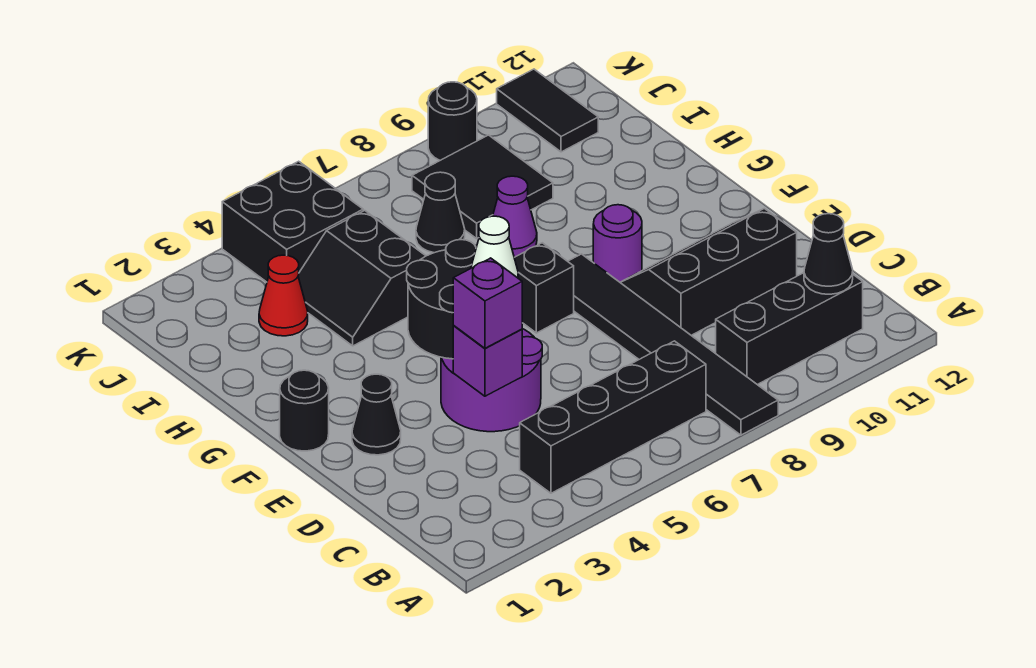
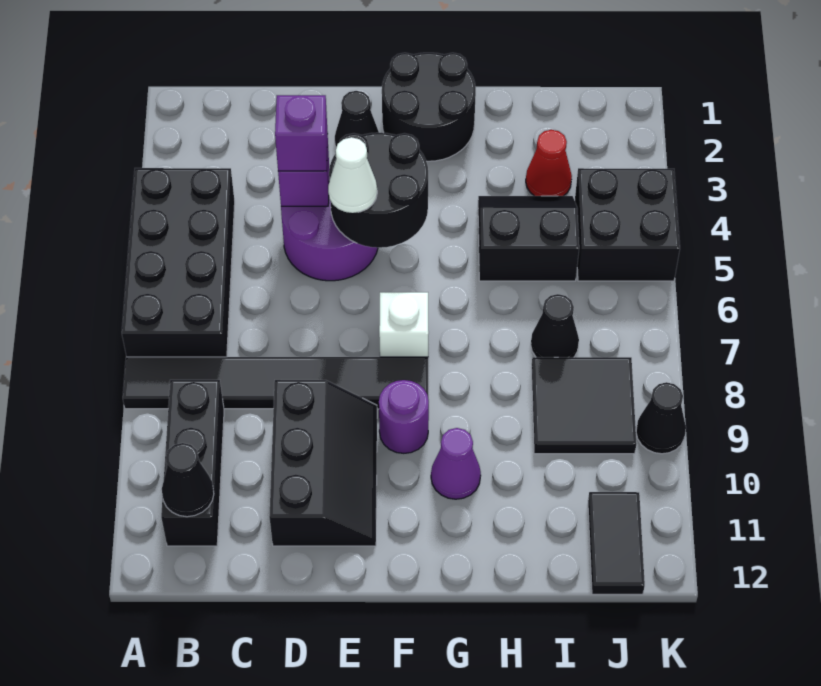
black 1x4 brick [520,341,706,493] -> black 2x4 brick [122,168,235,357]
black 1x1 round brick [280,370,329,451] -> black 2x2 round brick [382,53,476,161]
black 1x1 brick [514,243,574,333] -> white 1x1 brick [379,292,429,357]
purple 1x1 cone [493,176,537,257] -> purple 1x1 cone moved to [431,428,481,499]
black 1x2 tile [497,69,598,152] -> black 1x2 tile turned to [588,492,645,594]
black 1x1 round brick [428,82,477,160] -> black 1x1 cone [636,382,686,454]

